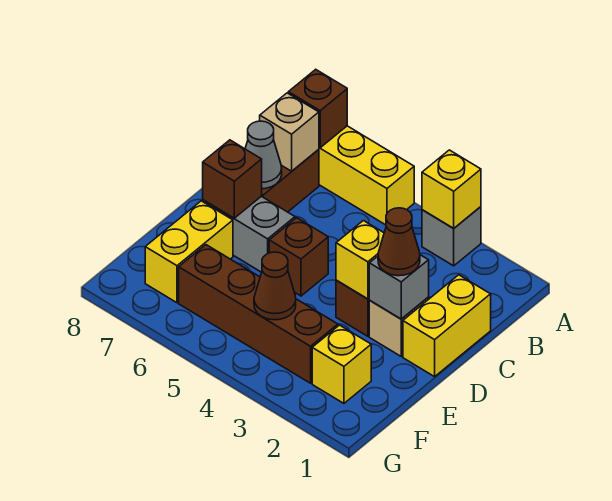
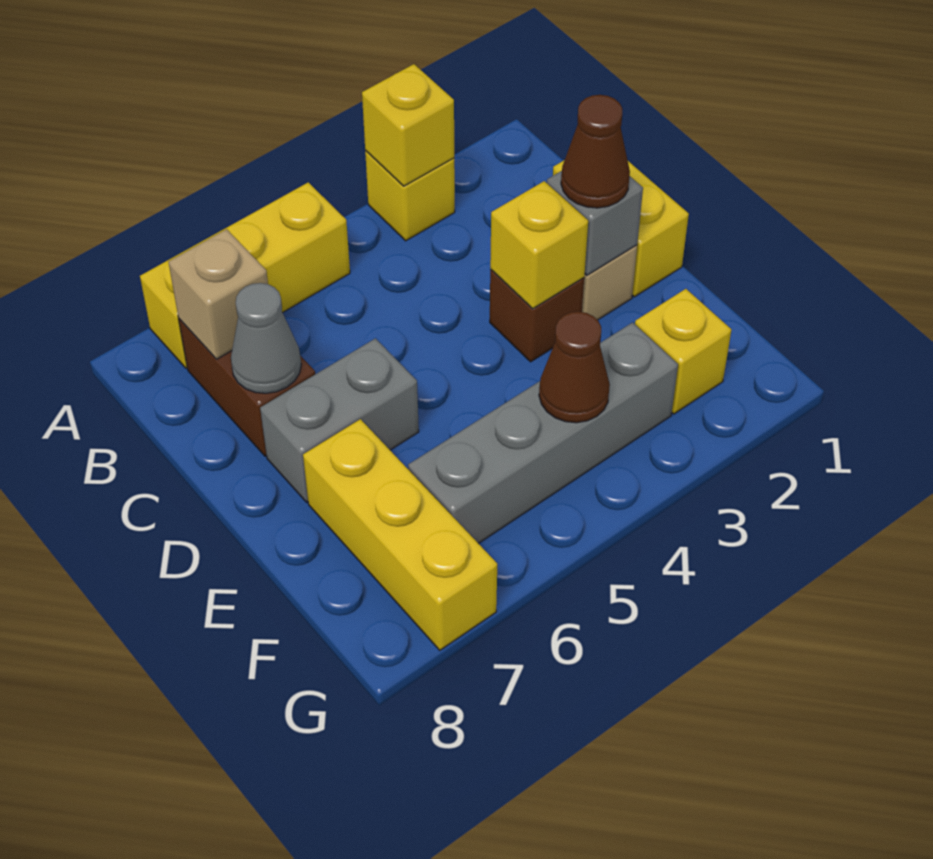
grey 1x1 brick [422,207,481,266] -> yellow 1x1 brick [365,150,455,241]
brown 1x1 brick [288,69,347,148] -> none
brown 1x1 brick [269,218,328,296] -> none
brown 1x1 brick [203,140,262,218] -> none
yellow 1x2 brick [145,201,233,303] -> yellow 1x3 brick [303,419,497,650]
brown 1x4 brick [179,245,338,383] -> grey 1x4 brick [408,322,678,544]

